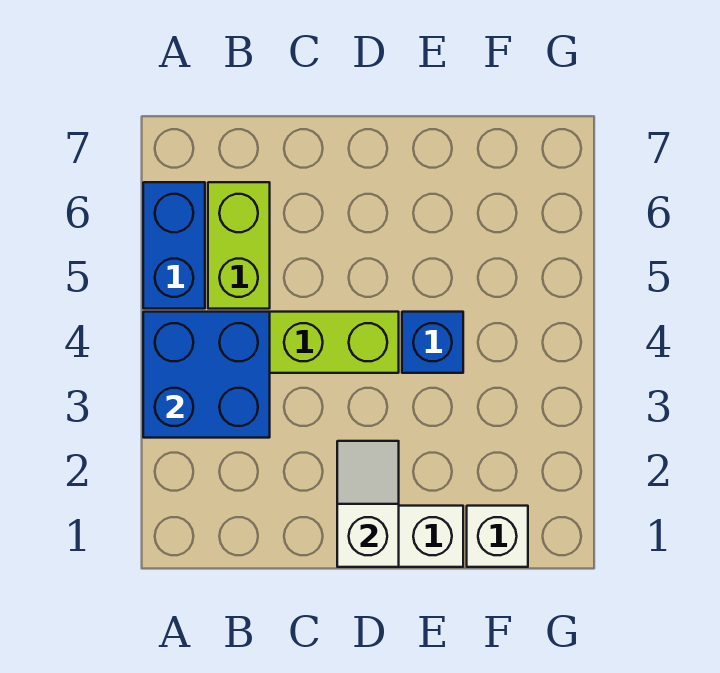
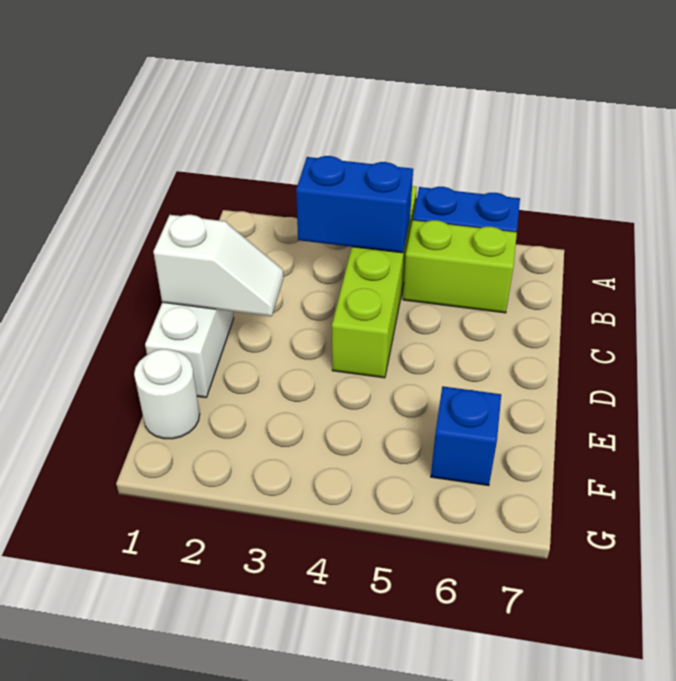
blue 2x2 brick [143,312,270,438] -> blue 1x2 brick [296,156,413,253]
blue 1x1 brick [402,312,463,373] -> blue 1x1 brick moved to [431,387,501,486]
white 1x1 brick [467,506,528,567] -> white 1x1 round brick [134,349,200,439]

